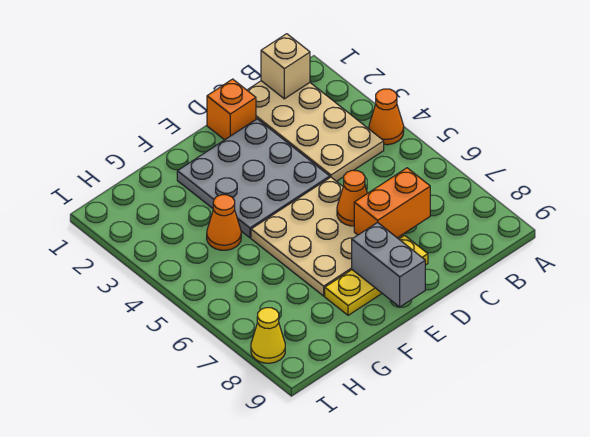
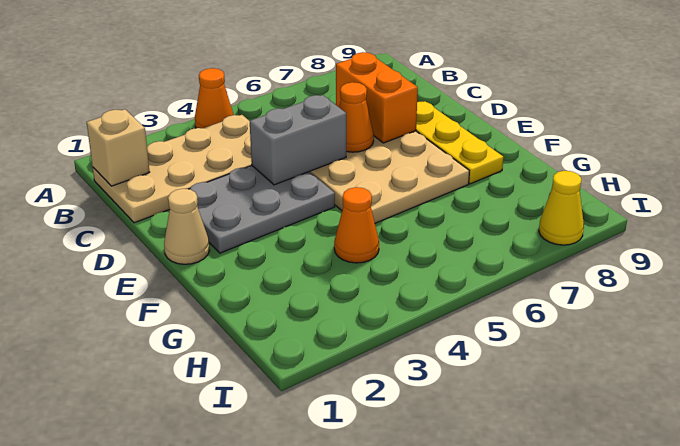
orange 1x1 brick [207,79,256,140] -> none
grey 3x3 plate [177,119,330,238] -> grey 2x3 plate [190,166,335,253]
none -> tan 1x1 cone [164,189,210,264]
grey 1x2 brick [352,222,425,307] -> grey 1x2 brick moved to [250,95,346,185]

